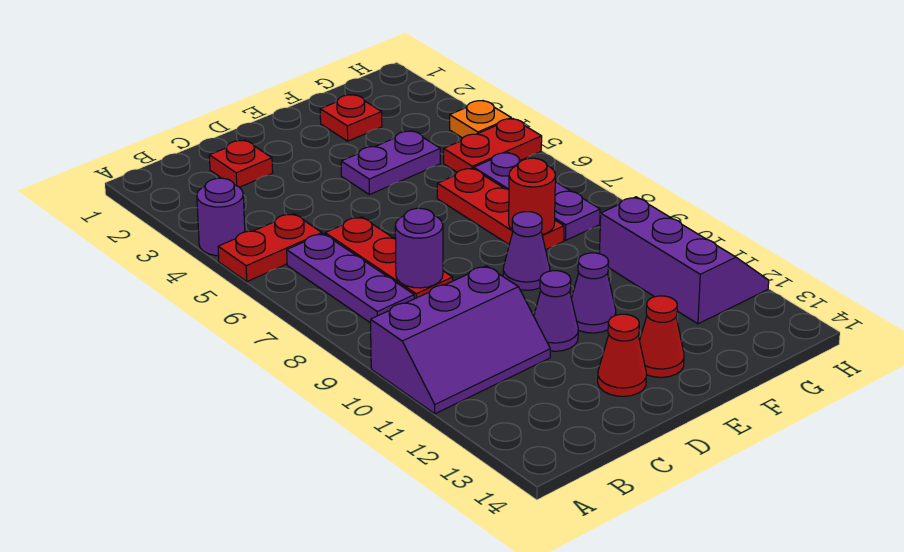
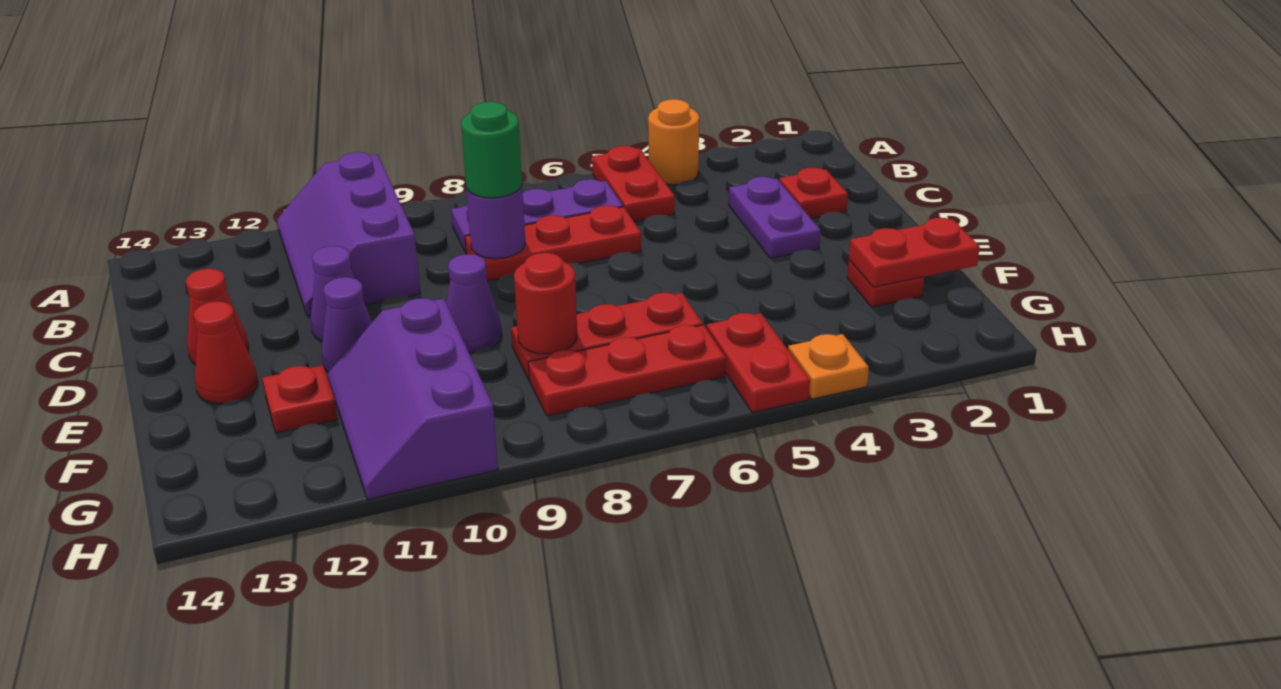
purple 1x1 round brick [197,178,245,256] -> orange 1x1 round brick [648,99,699,185]
none -> green 1x1 round brick [461,102,522,198]
purple 1x2 plate [341,131,440,195] -> purple 1x2 plate moved to [729,177,821,258]
none -> red 1x2 plate [849,218,980,287]
none -> red 1x1 plate [262,365,338,433]
purple 1x3 plate [474,152,600,240] -> red 1x3 plate [528,325,726,416]
purple 2x3 slope [600,197,769,324] -> purple 2x3 slope turned to [328,298,498,499]

